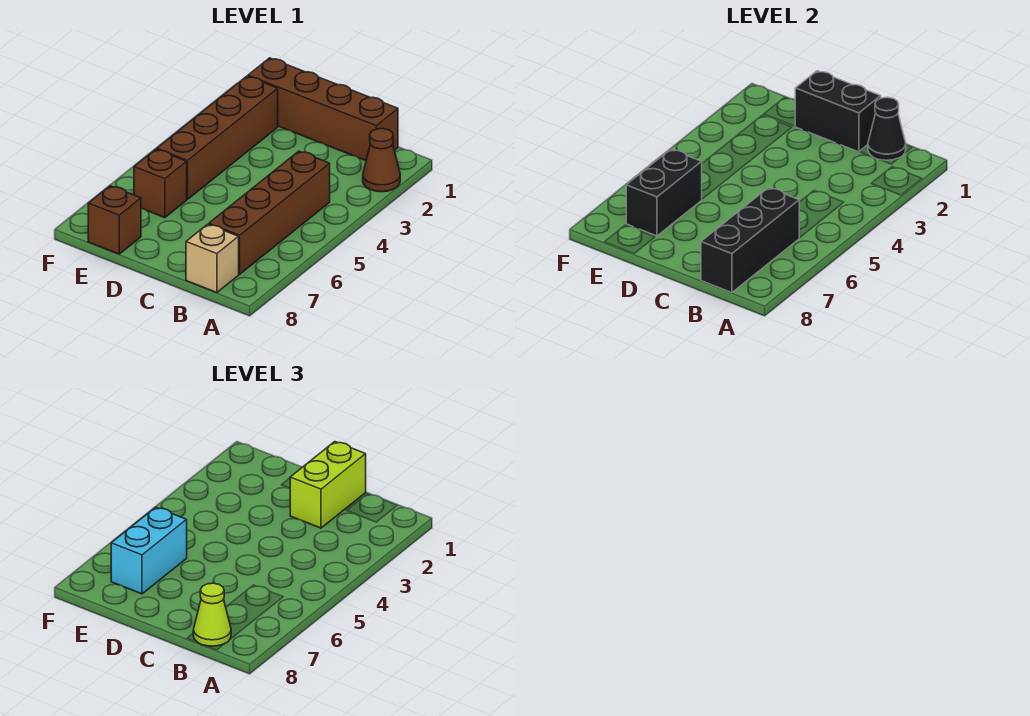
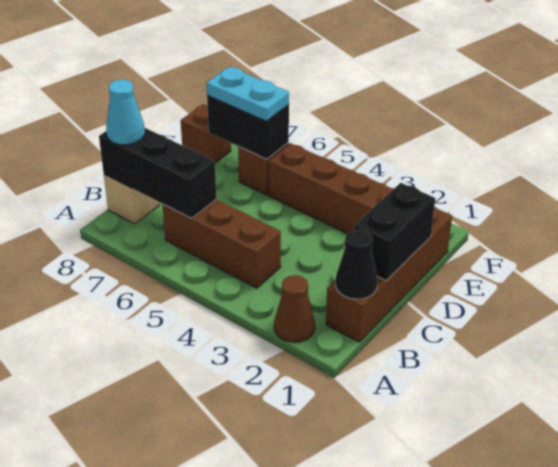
brown 1x4 brick [209,151,330,274] -> brown 1x3 brick [162,199,281,288]
lime 1x1 cone [193,583,231,646] -> cyan 1x1 cone [106,79,145,145]
lime 1x2 brick [290,442,366,528] -> none
cyan 1x2 brick [111,507,187,594] -> cyan 1x2 plate [206,67,289,121]

